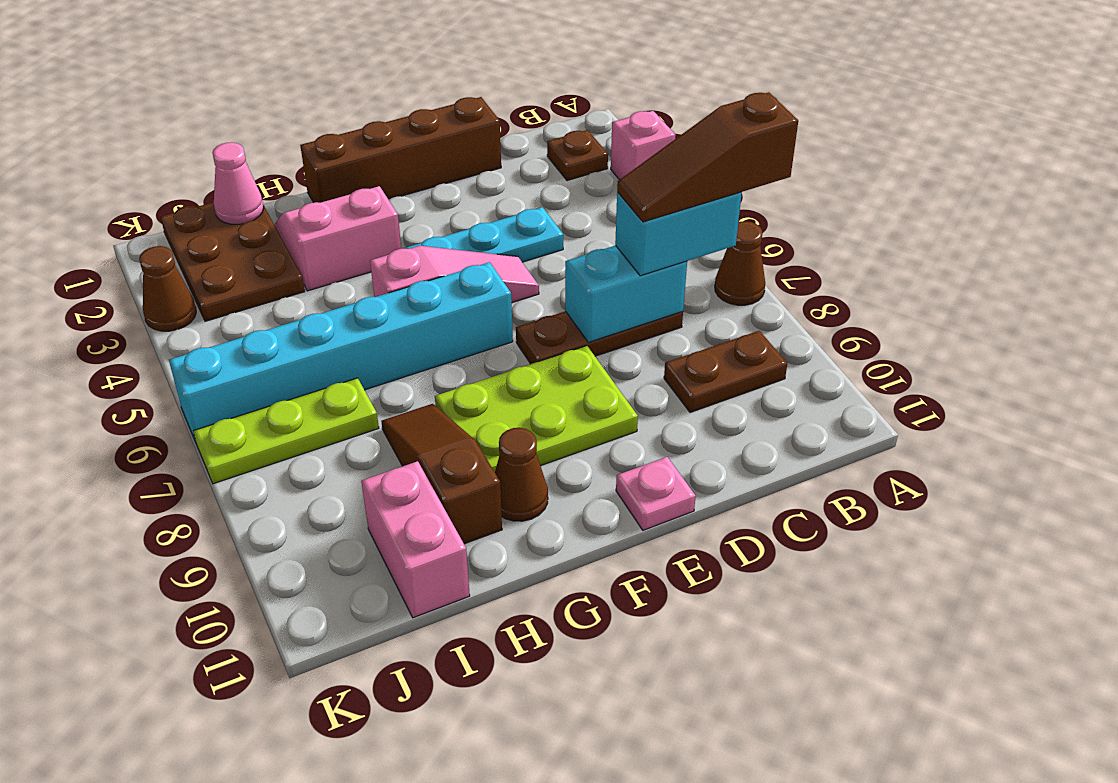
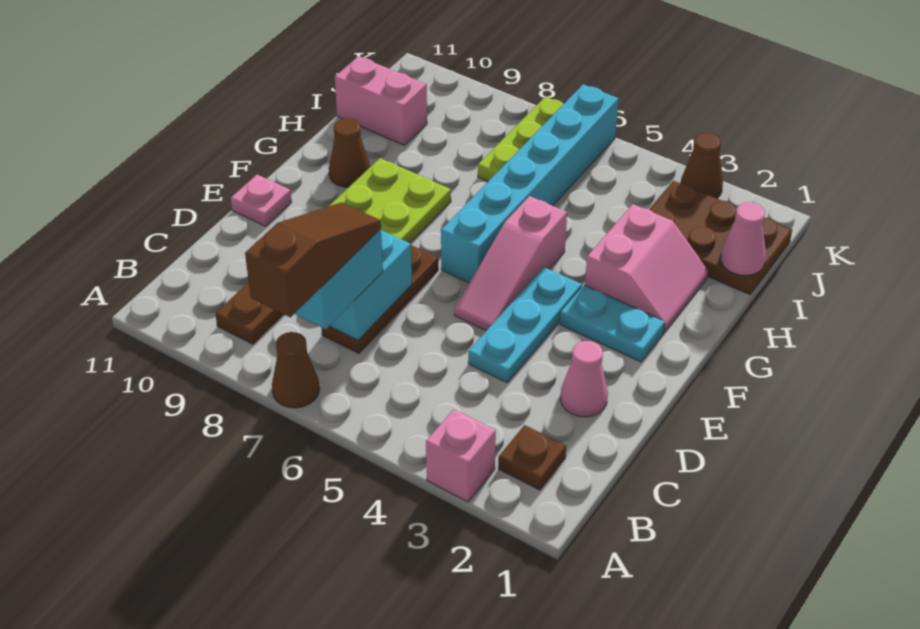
brown 1x4 brick [300,97,501,203] -> none
none -> pink 1x1 cone [560,341,608,417]
none -> cyan 1x2 plate [560,285,665,362]
brown 1x3 slope [381,404,502,544] -> none

